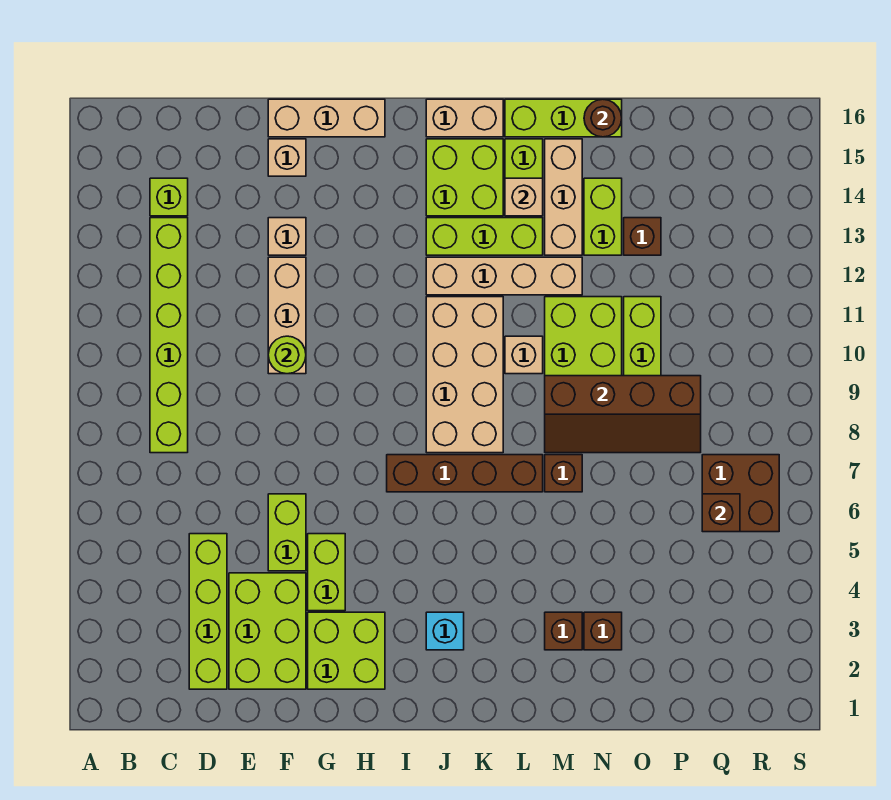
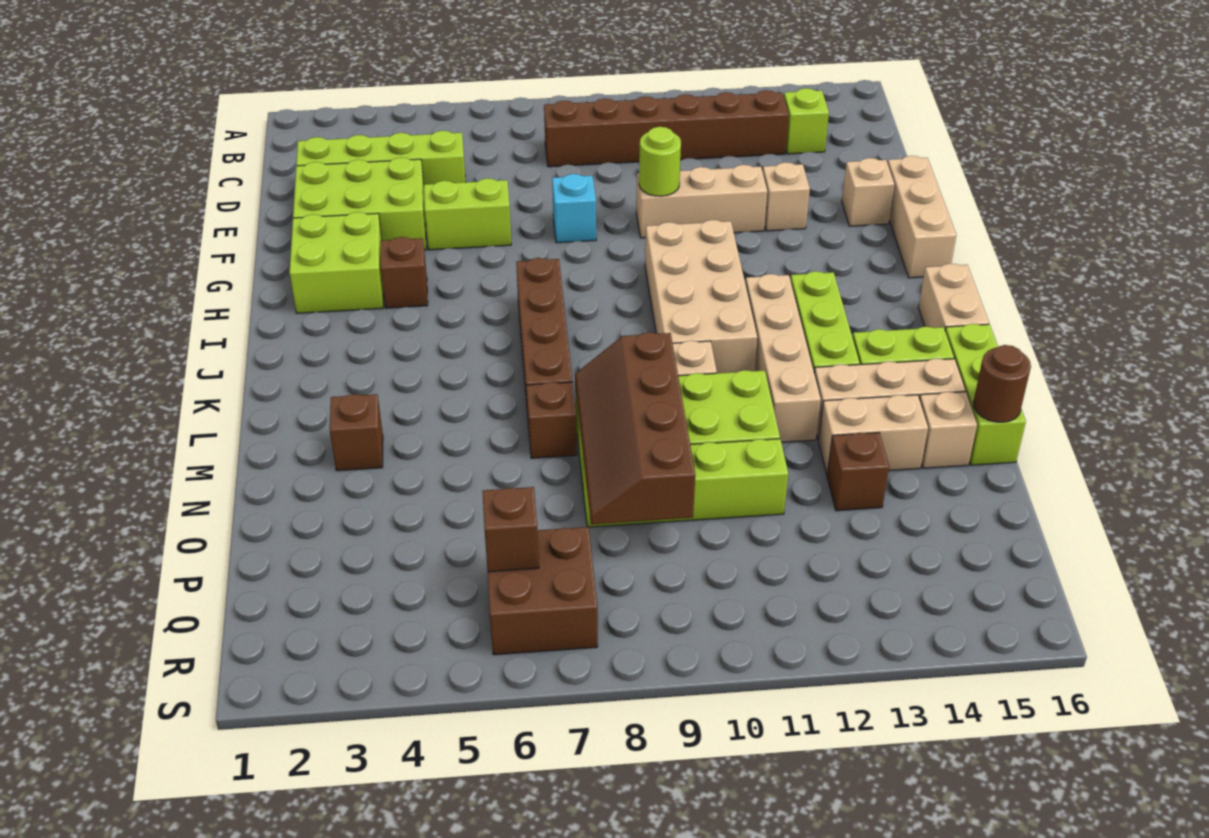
lime 1x6 brick [150,218,188,453] -> brown 1x6 brick [544,90,789,167]
lime 1x2 brick [308,534,345,611] -> none
cyan 1x1 brick [426,612,464,650] -> cyan 1x1 brick moved to [552,174,596,243]
tan 2x4 brick [426,297,503,453] -> tan 2x4 brick turned to [645,220,757,373]
lime 2x2 brick [426,139,503,216] -> none
tan 1x1 brick [505,178,543,216] -> tan 1x1 brick moved to [919,392,977,468]
brown 1x1 brick [584,612,622,650] -> brown 1x1 brick moved to [381,237,428,308]
lime 1x2 brick [584,178,622,255] -> tan 1x2 brick [818,395,928,474]

